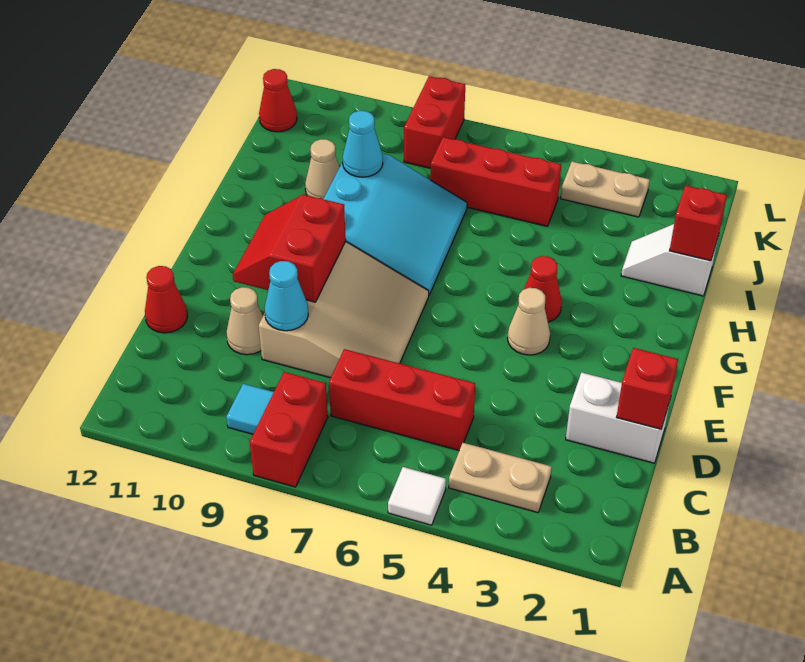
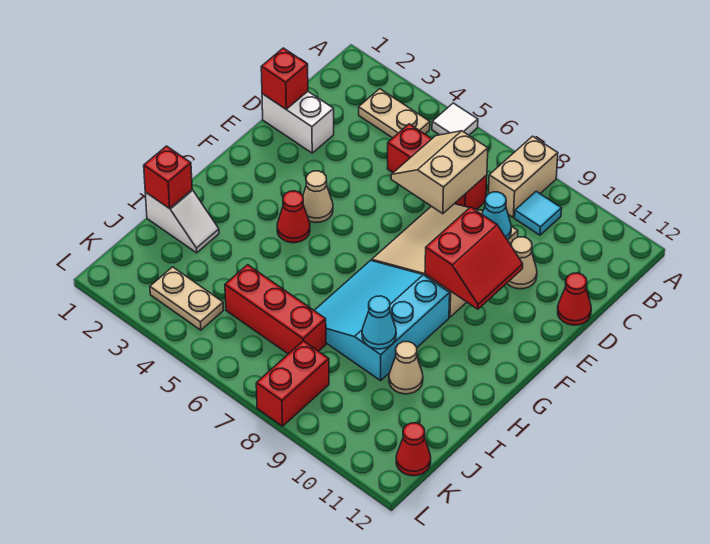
red 1x2 brick [250,372,328,487] -> tan 1x2 brick [488,136,558,218]
none -> tan 2x2 slope [391,131,488,214]

